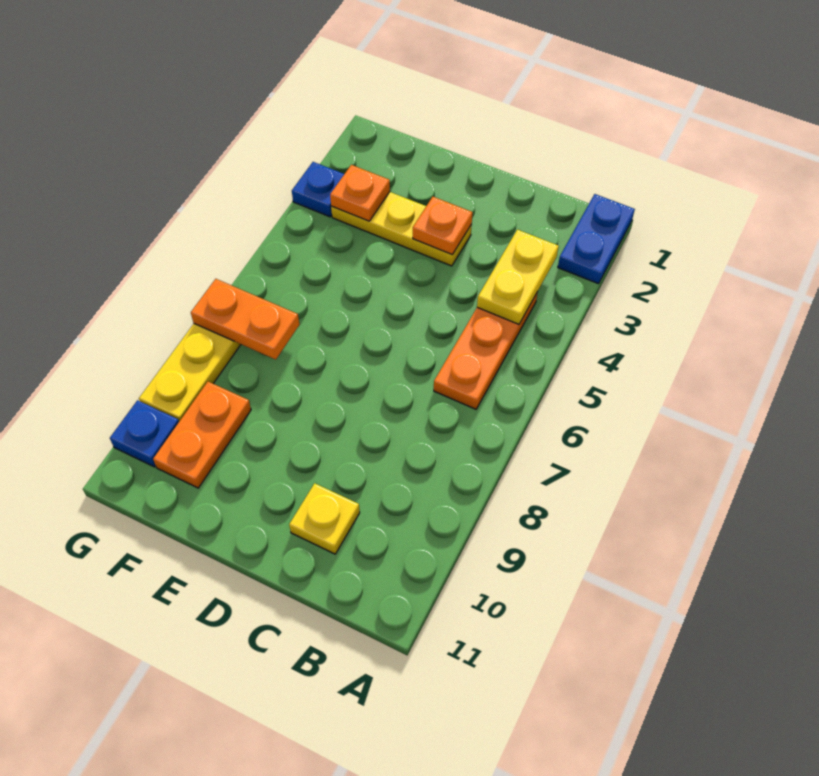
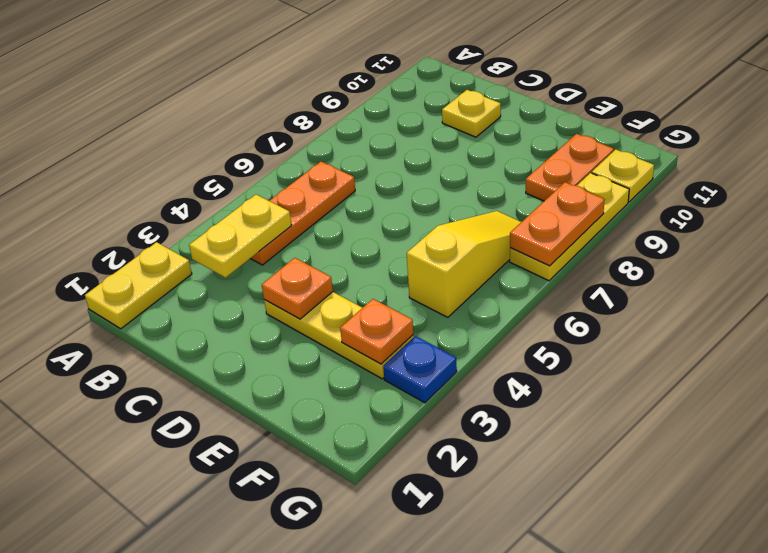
blue 1x2 plate [558,194,635,284] -> yellow 1x2 plate [85,242,192,329]
none -> yellow 1x3 slope [407,211,521,317]
orange 1x2 plate [191,279,299,360] -> orange 1x2 plate turned to [510,182,605,266]
blue 1x1 plate [110,400,179,467] -> yellow 1x1 plate [592,149,654,202]

